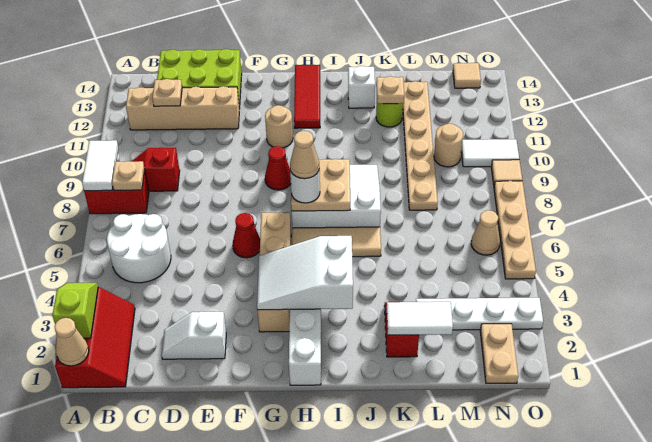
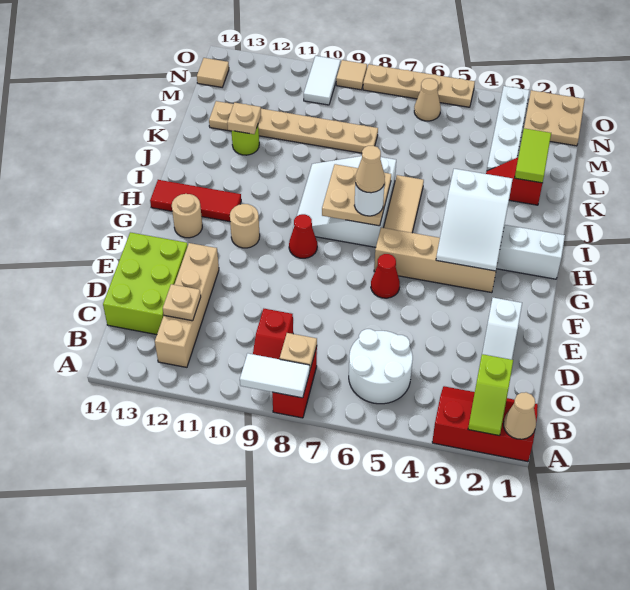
lime 1x2 slope [52,283,98,338] -> lime 1x2 slope turned to [468,354,513,436]
white 1x1 brick [348,66,375,108] -> none
white 1x2 tile [387,302,453,335] -> lime 1x2 tile [515,128,551,183]
tan 1x1 round brick [434,124,463,167] -> tan 1x1 round brick moved to [172,194,202,238]
tan 1x2 plate [480,324,518,383] -> tan 2x2 plate [524,90,585,146]

